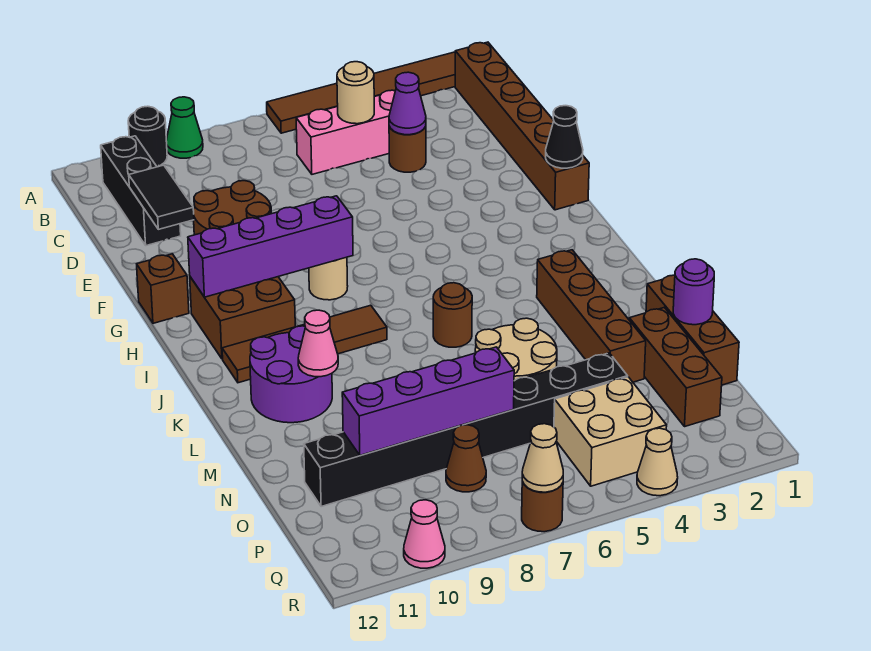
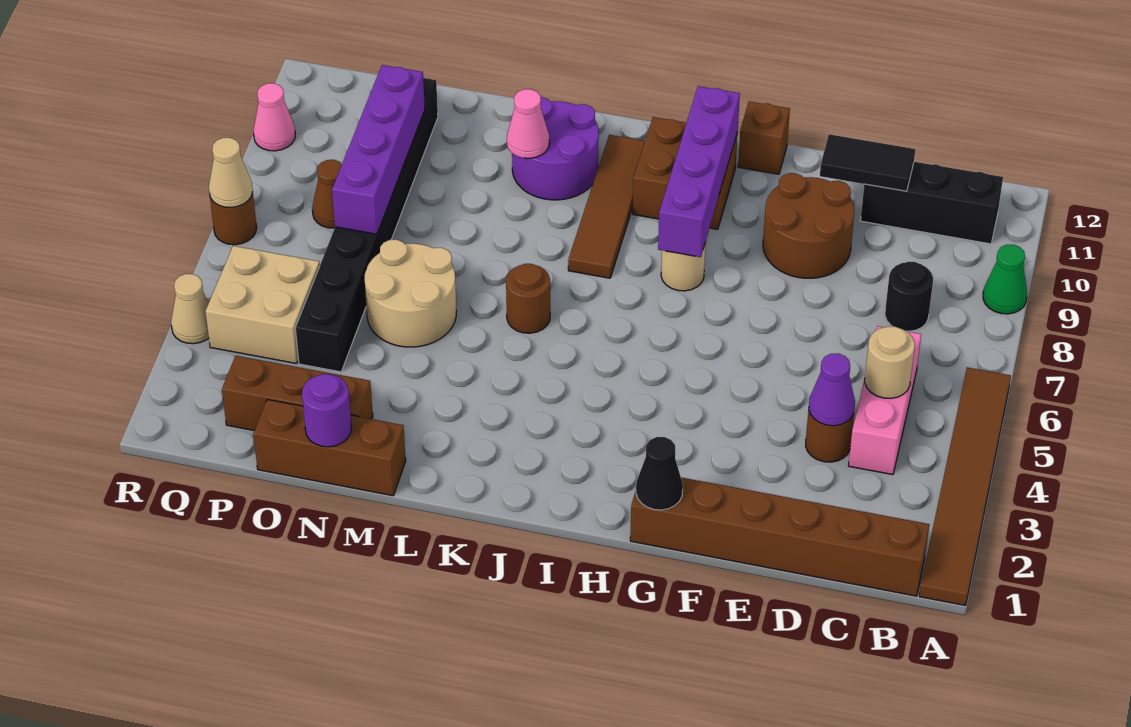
black 1x1 round brick [128,106,167,166] -> black 1x1 round brick moved to [885,262,933,331]
brown 1x4 brick [537,250,646,382] -> none

